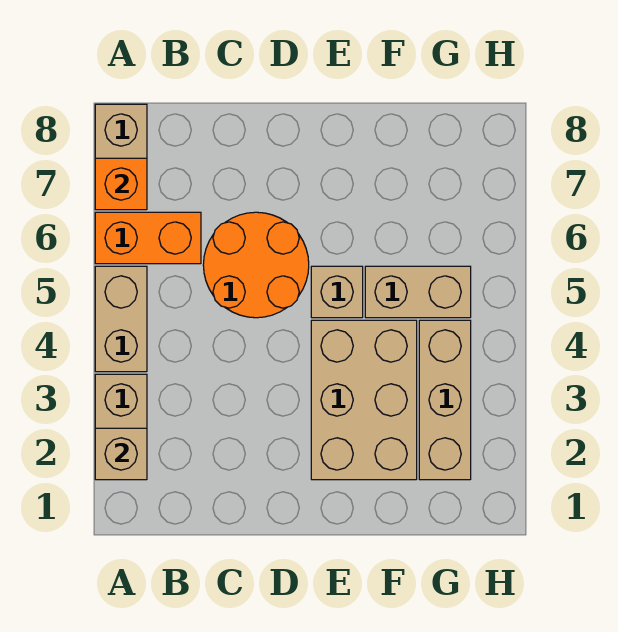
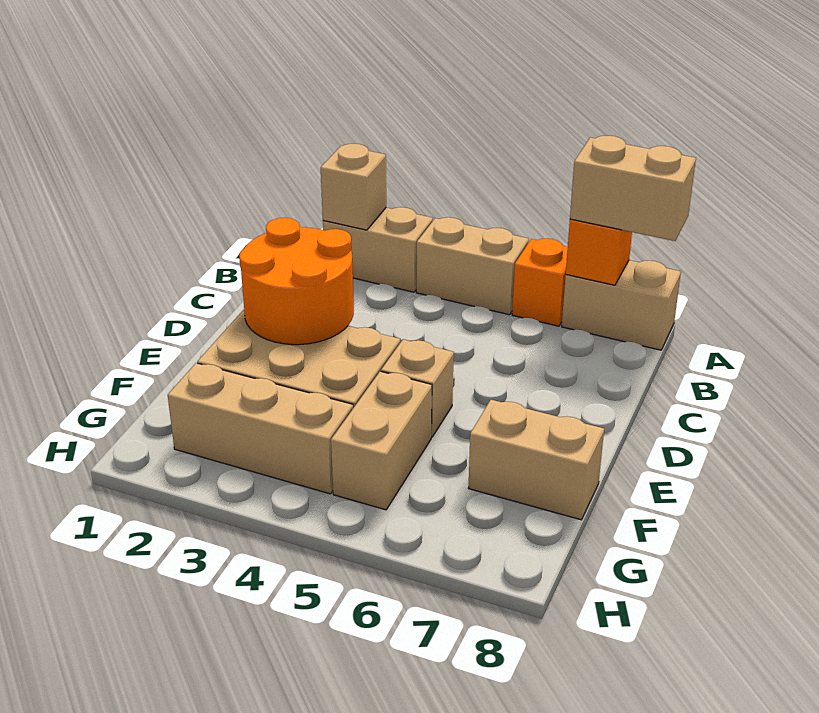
orange 1x2 brick [95,212,201,264] -> orange 1x1 brick [512,238,568,326]
none -> tan 1x2 brick [570,136,696,241]
orange 2x2 round brick [203,212,309,318] -> orange 2x2 round brick moved to [239,218,354,345]
none -> tan 1x2 brick [469,400,604,520]

